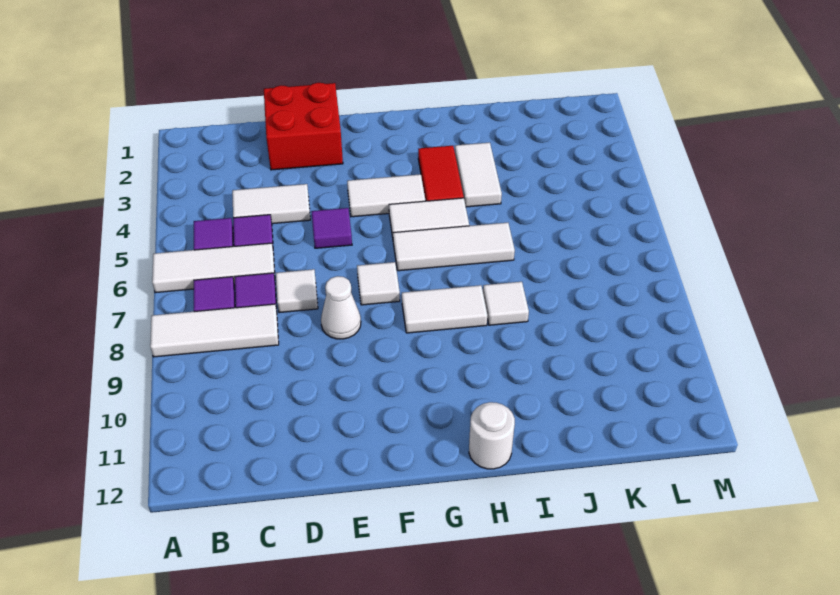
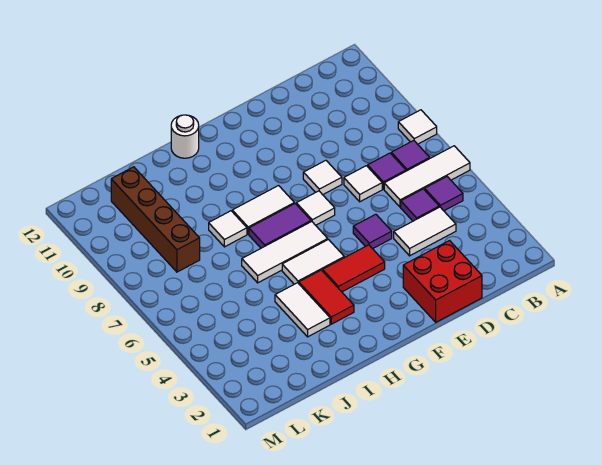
white 1x3 tile [150,304,279,357] -> white 1x1 tile [398,110,437,144]
white 1x1 cone [321,276,361,339] -> white 1x1 tile [303,160,342,195]
white 1x2 tile [347,174,425,217] -> red 1x2 tile [323,245,385,292]
none -> purple 1x2 tile [249,204,311,248]
none -> brown 1x4 brick [111,167,200,272]

